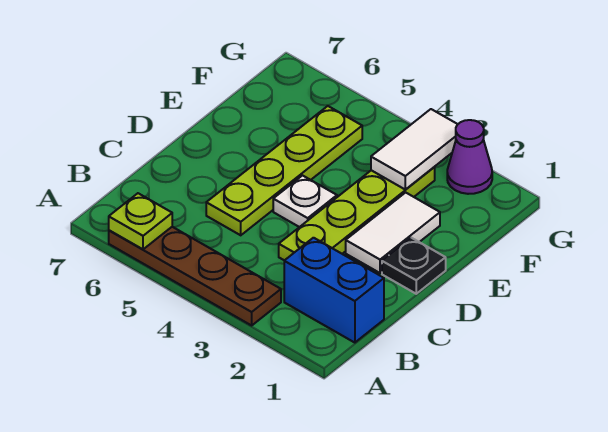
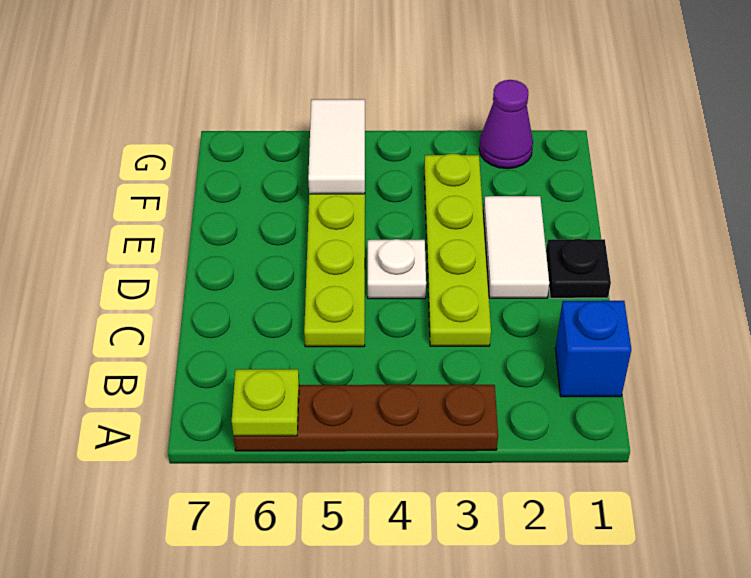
blue 1x2 brick [284,238,384,343] -> blue 1x1 brick [555,301,631,397]
white 1x2 tile [371,109,458,189] -> white 1x2 tile moved to [308,99,365,194]

